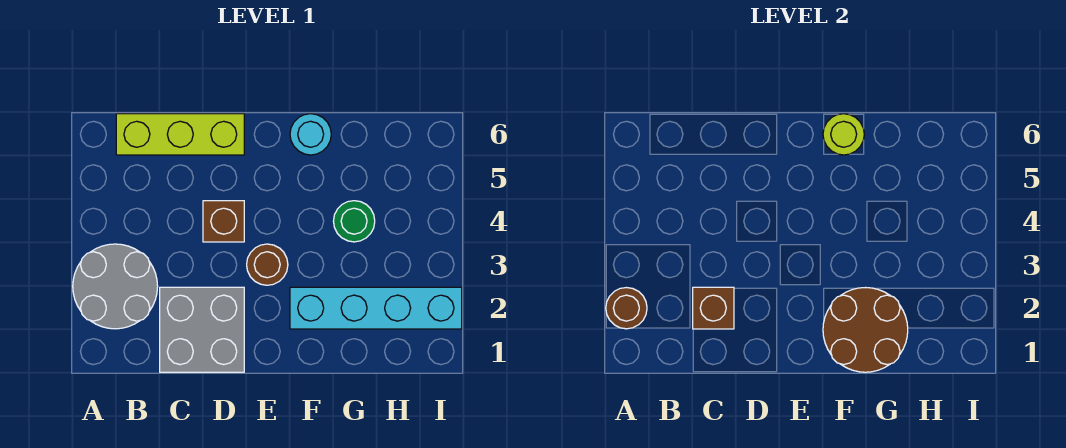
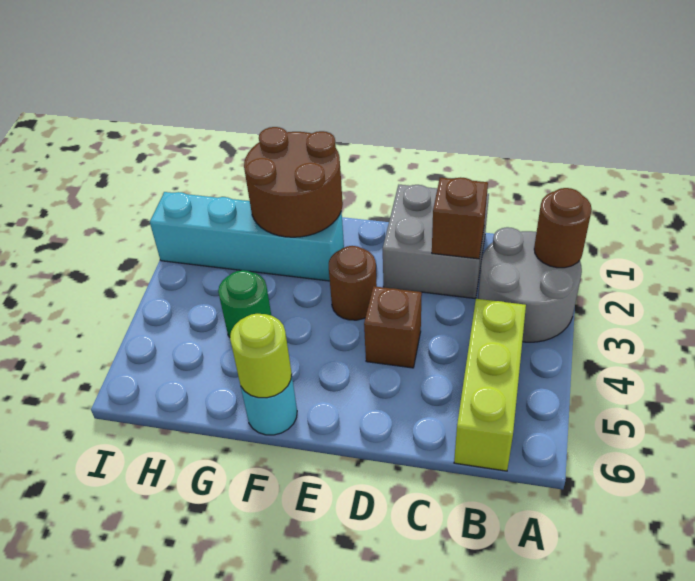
lime 1x3 brick [116,114,244,155] -> lime 1x3 brick turned to [454,299,526,471]

